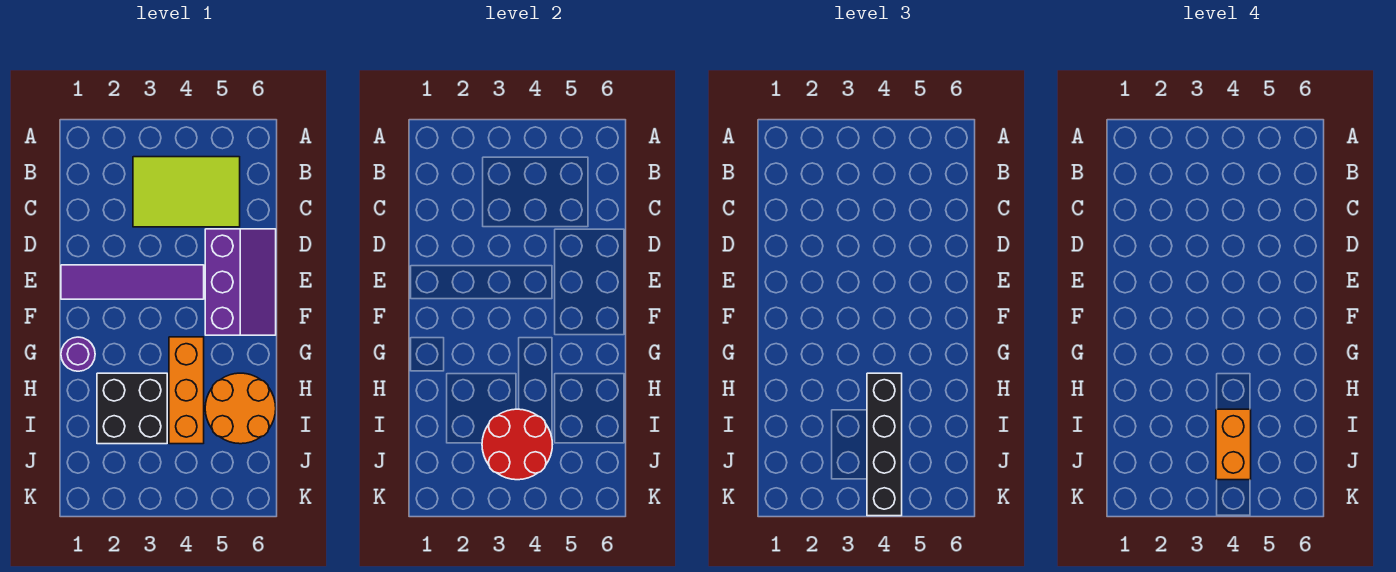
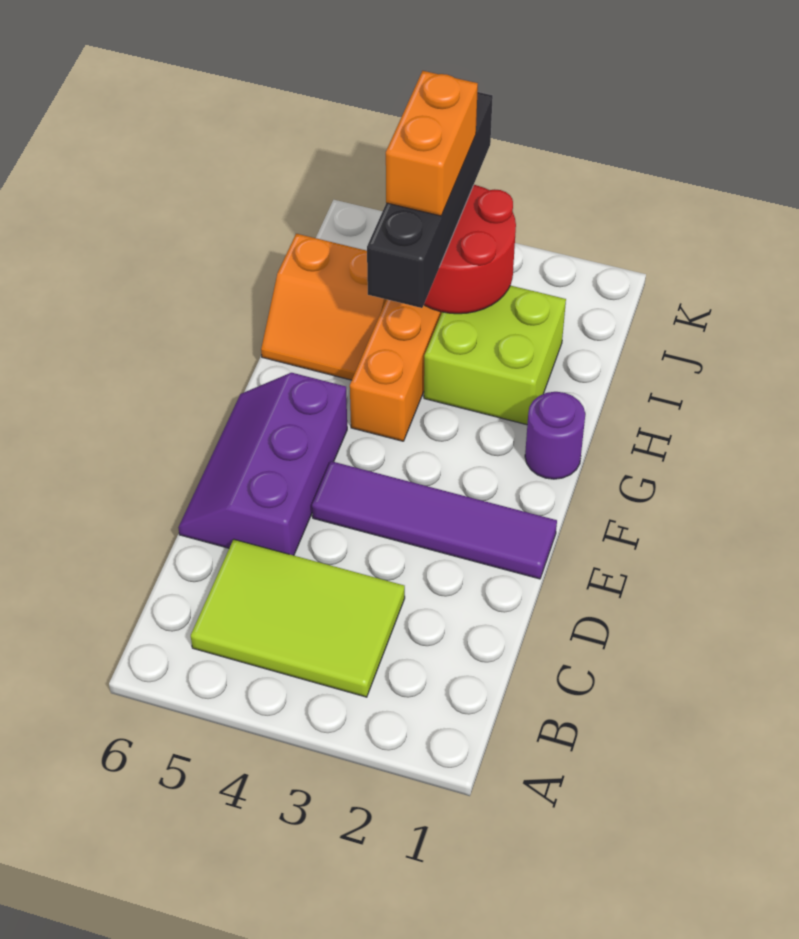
black 2x2 brick [97,373,167,444] -> lime 2x2 brick [424,285,566,425]
orange 2x2 round brick [205,373,276,444] -> orange 2x2 slope [261,234,386,380]

